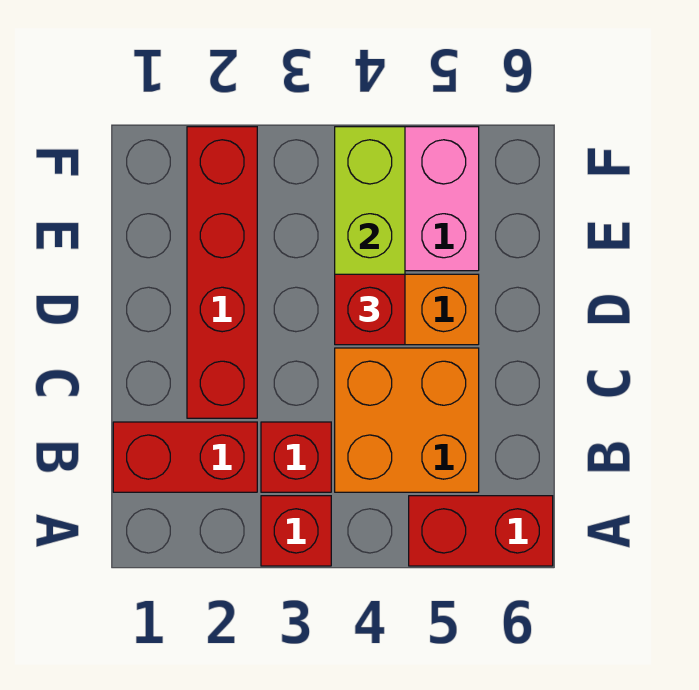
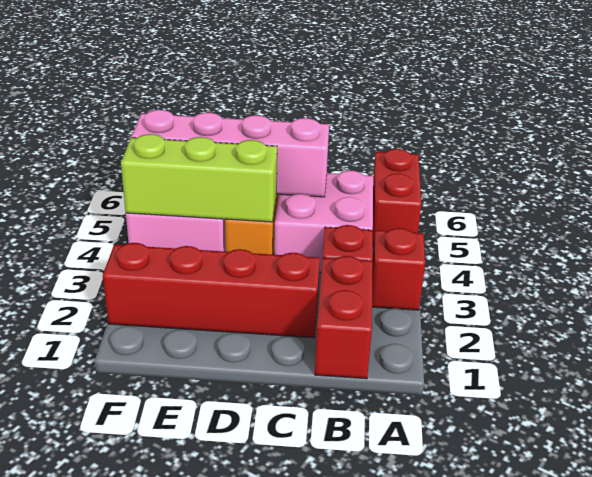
orange 2x2 brick [335,348,479,492] -> pink 2x2 brick [274,170,373,272]
none -> pink 1x4 brick [132,110,329,197]
red 1x1 brick [335,274,405,345] -> none

